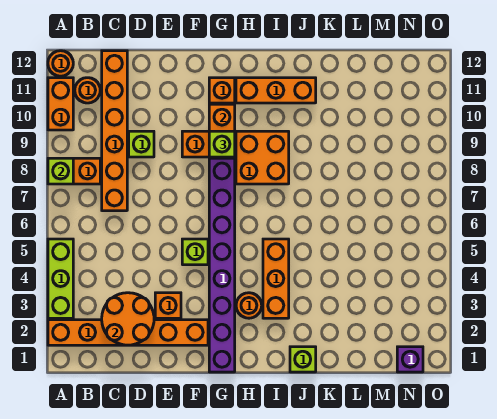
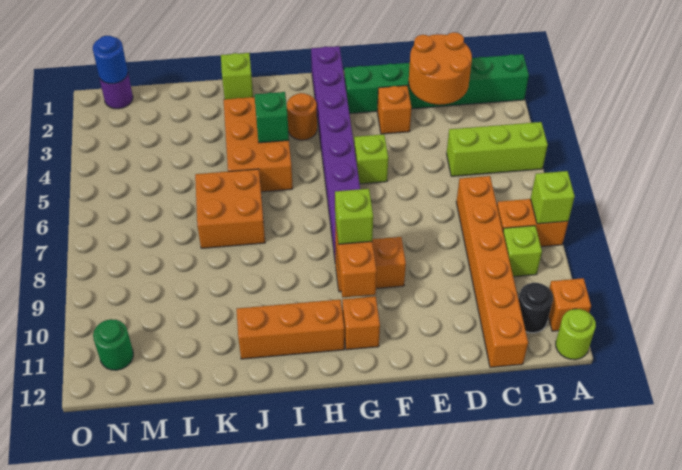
orange 1x6 brick [48,320,208,345] -> green 1x6 brick [344,54,529,113]
lime 1x3 brick [48,239,73,318] -> lime 1x3 brick turned to [447,122,548,176]
orange 1x2 brick [48,78,73,130] -> orange 1x1 brick [549,278,591,331]
orange 1x1 round brick [48,51,73,76] -> lime 1x1 round brick [556,309,596,360]
orange 1x1 round brick [75,78,100,103] -> black 1x1 round brick [518,283,553,333]
lime 1x1 brick [129,131,154,157] -> lime 1x1 brick moved to [503,226,542,277]
orange 2x2 brick [236,131,289,184] -> orange 2x2 brick moved to [195,169,265,248]
orange 1x3 brick [263,239,289,318] -> orange 2x3 brick [224,97,293,192]
none -> green 1x1 brick [254,92,289,143]
purple 1x1 brick [397,347,423,372] -> purple 1x1 round brick [99,74,133,109]
none -> blue 1x1 round brick [93,36,128,84]
none -> green 1x1 round brick [93,319,133,370]

